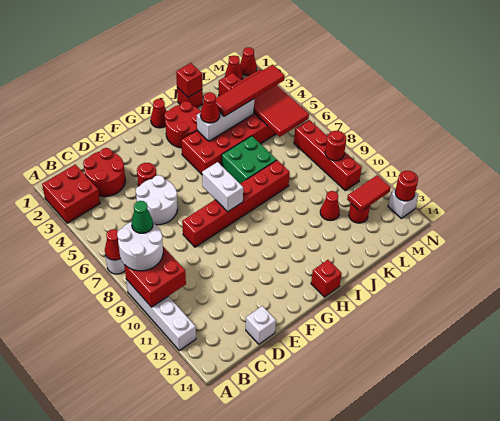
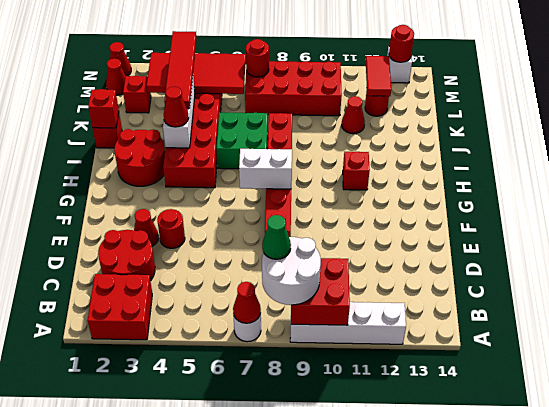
white 2x2 round brick [136,175,177,225] -> none
white 1x1 brick [246,306,276,344] -> none
red 1x1 cone [151,99,167,128] -> red 1x1 cone moved to [134,209,159,246]
red 1x1 brick [311,260,342,297] -> red 1x1 brick moved to [343,152,370,190]
red 1x4 brick [294,120,362,191] -> red 2x4 brick [245,61,342,116]
red 1x1 round brick [325,131,346,161] -> red 1x1 round brick moved to [246,39,269,77]

